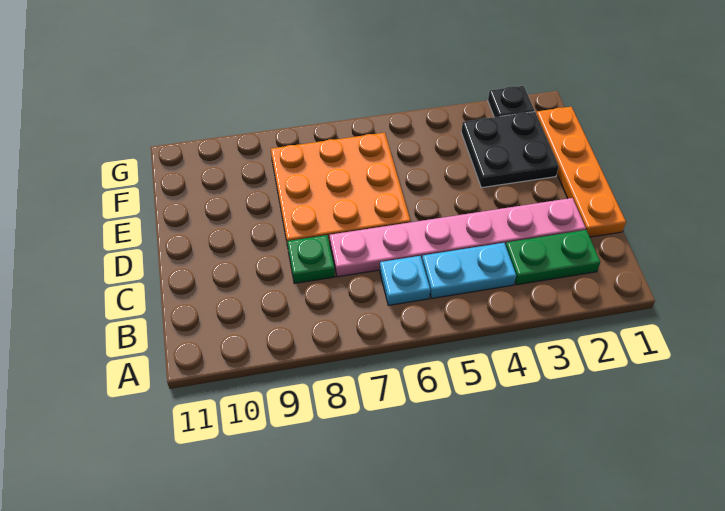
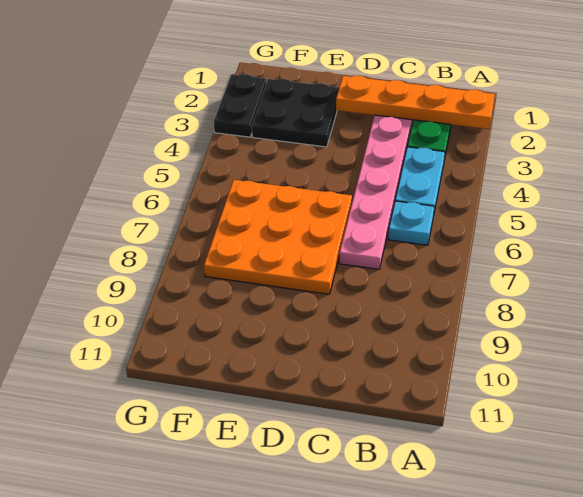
orange 1x4 plate [536,107,626,237] -> orange 1x4 plate moved to [336,76,495,129]
green 1x1 plate [287,235,335,284] -> none
black 1x1 plate [488,86,534,117] -> black 1x2 plate [214,74,266,137]

